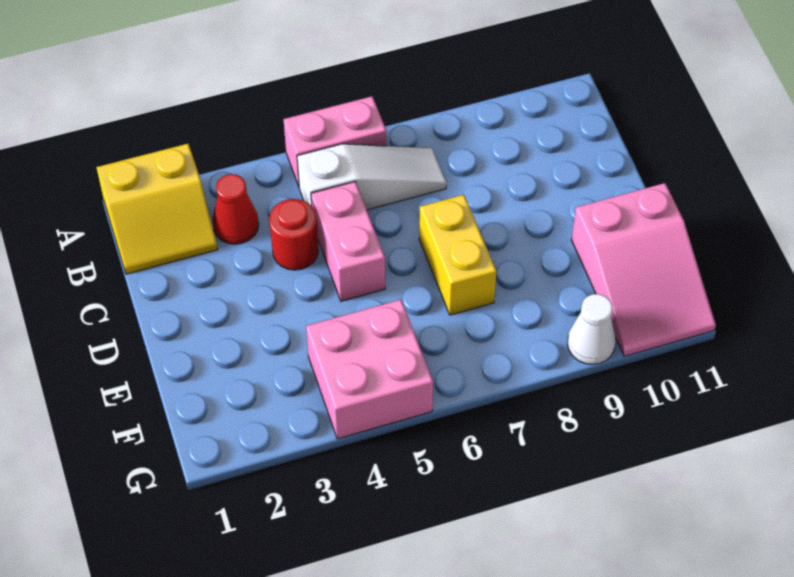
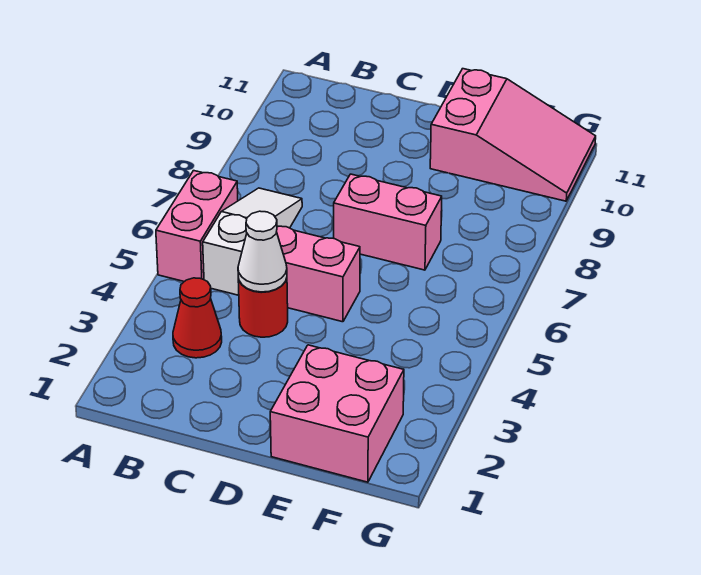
yellow 2x2 slope [96,144,218,274] -> none
yellow 1x2 brick [419,195,496,315] -> pink 1x2 brick [334,174,442,270]
pink 2x2 brick [306,300,433,439] -> pink 2x2 brick moved to [270,345,404,482]
white 1x1 cone [567,294,616,365] -> white 1x1 cone moved to [238,211,287,292]

